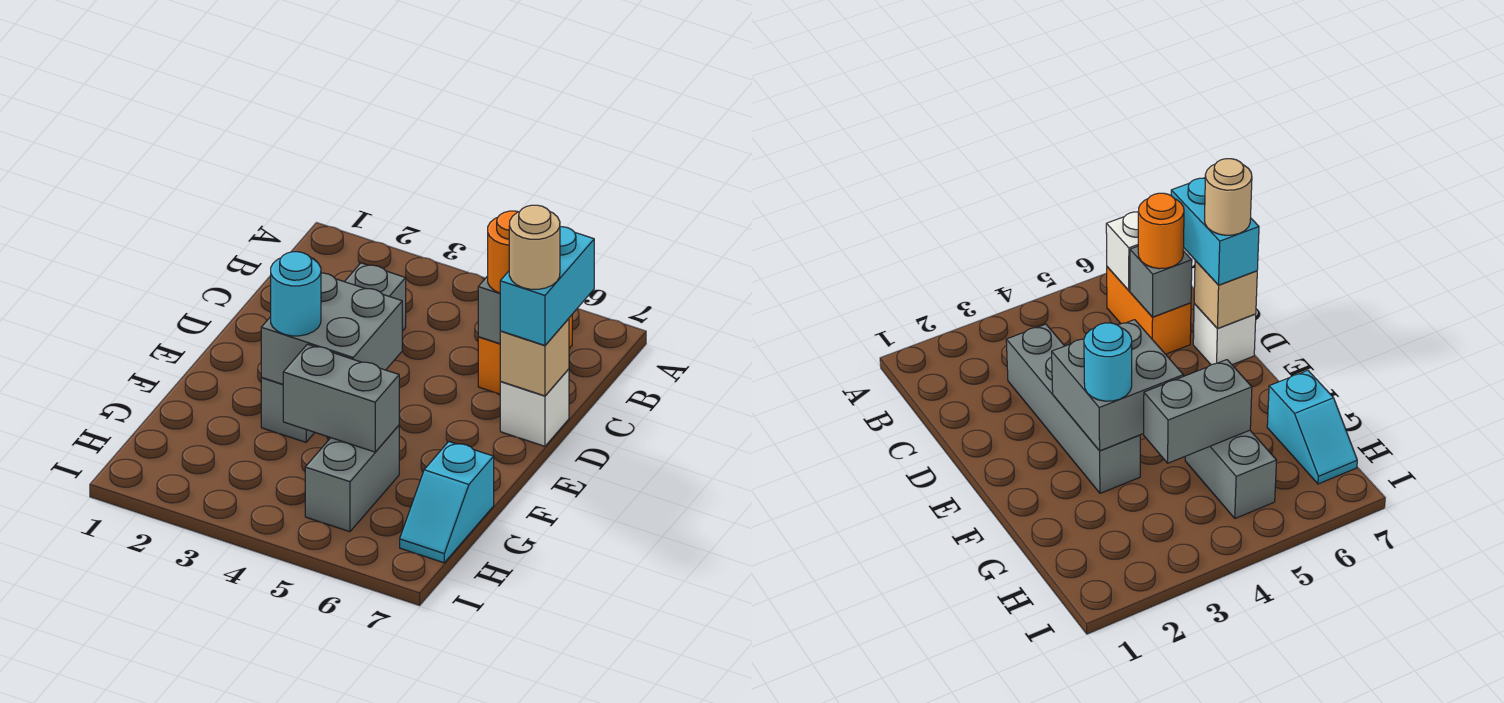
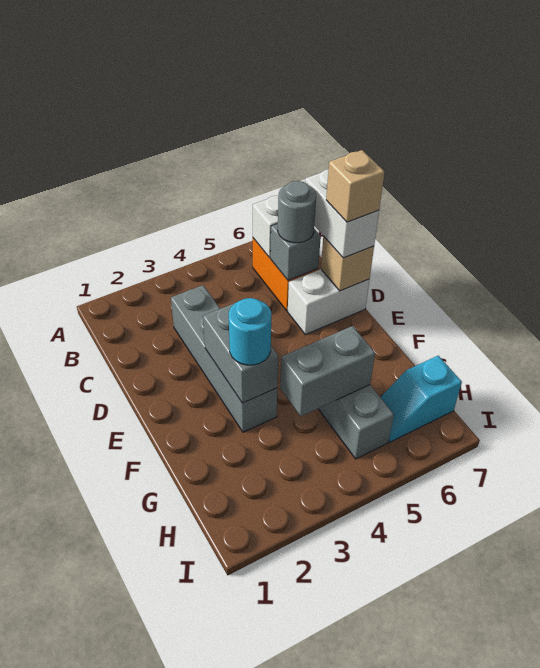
orange 1x1 round brick [488,211,517,293] -> grey 1x1 round brick [278,181,316,243]
cyan 1x2 brick [500,227,594,345] -> white 1x2 brick [305,169,379,258]
white 1x1 brick [500,369,569,446] -> white 1x2 brick [288,269,370,335]
tan 1x1 round brick [509,205,560,289] -> tan 1x1 brick [326,150,384,222]
grey 2x2 brick [261,273,402,384] -> grey 1x2 brick [203,303,278,403]
cyan 1x2 slope [400,442,494,563] -> cyan 1x2 slope turned to [380,356,462,442]

